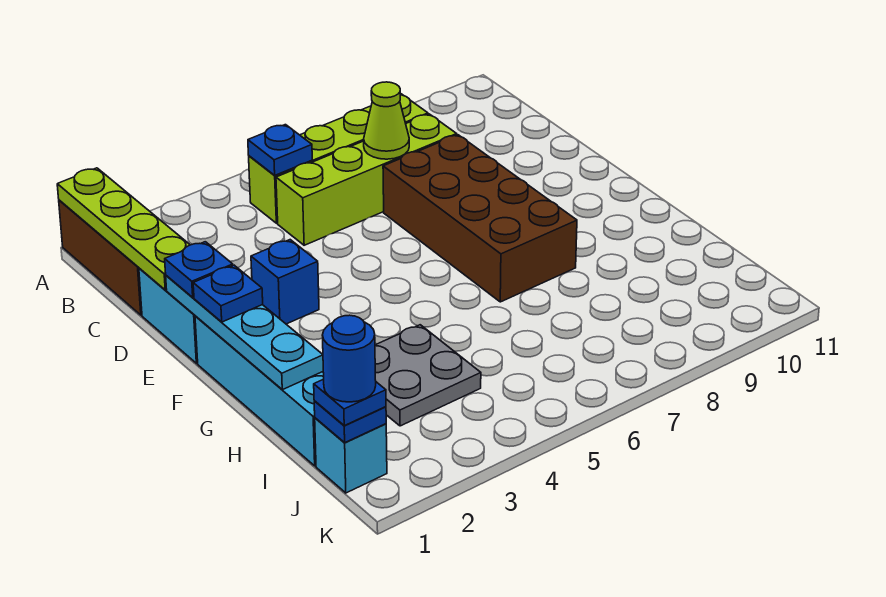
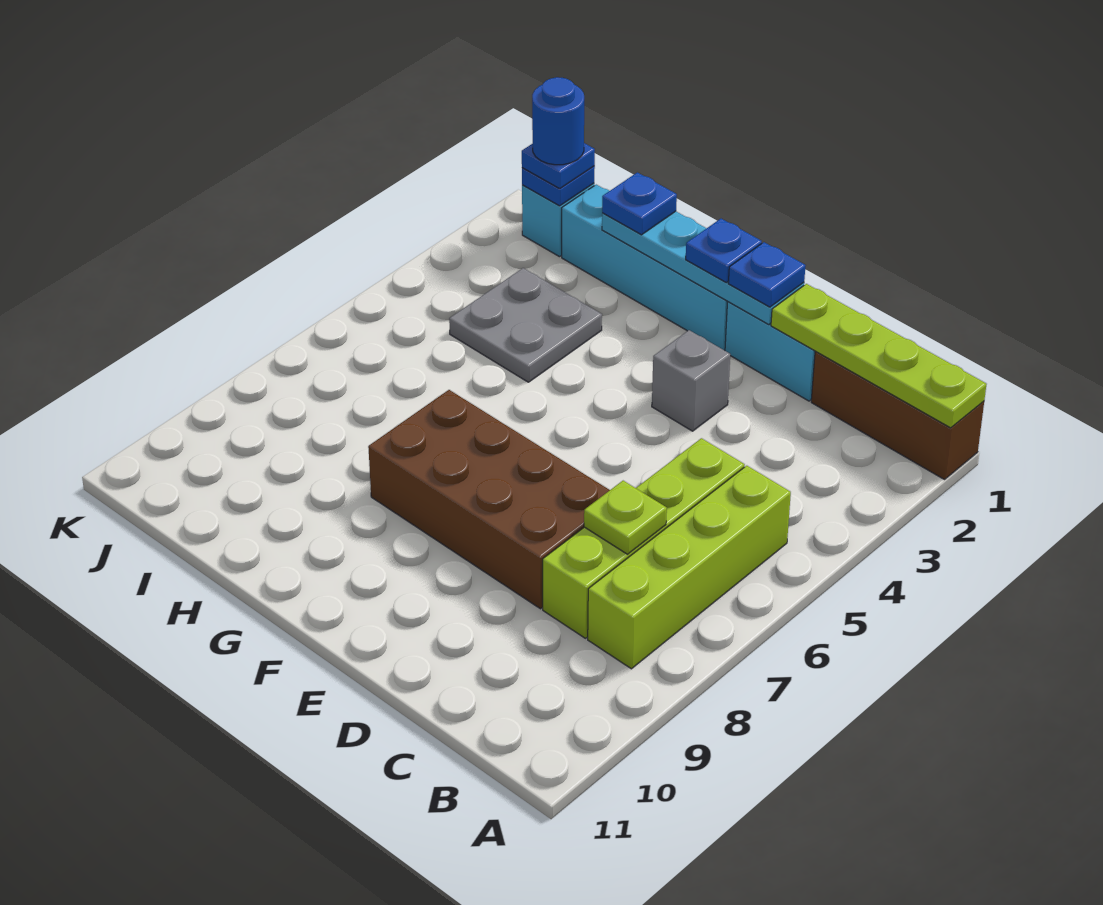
blue 1x1 plate [248,125,312,175] -> blue 1x1 plate moved to [602,172,677,235]
lime 1x1 cone [364,82,409,159] -> lime 1x1 plate [584,481,667,554]
blue 1x1 brick [251,240,319,324] -> grey 1x1 brick [652,330,730,431]

